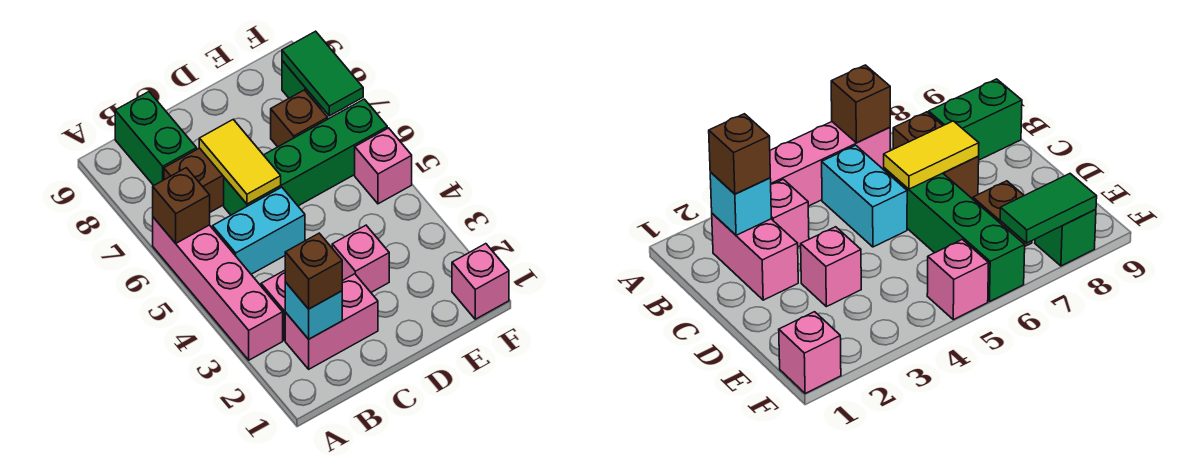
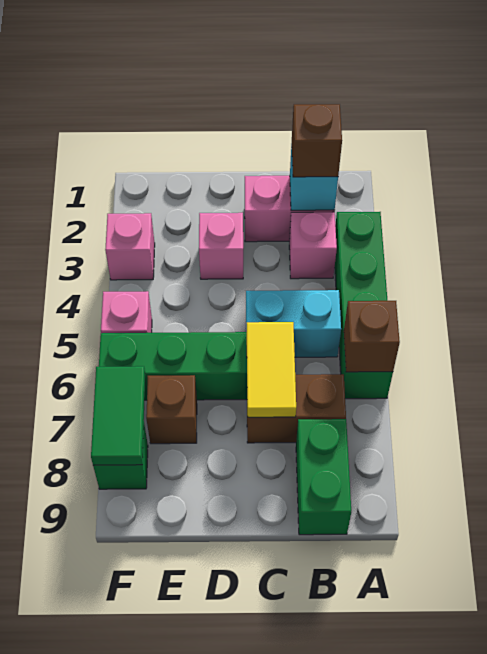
pink 1x4 brick [153,217,283,360] -> green 1x4 brick [335,212,393,399]
pink 1x1 brick [452,244,509,319] -> pink 1x1 brick moved to [105,213,155,280]

